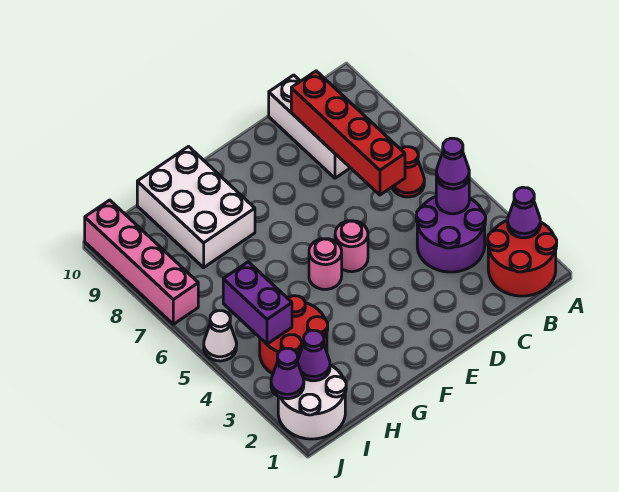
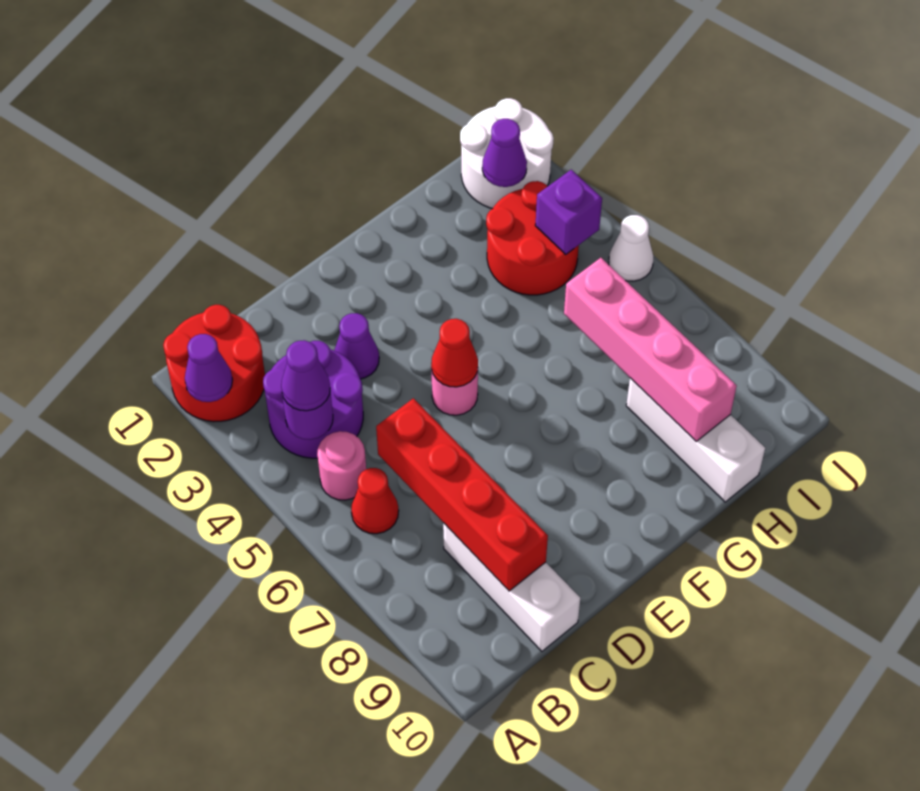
none -> red 1x1 cone [431,319,478,387]
pink 1x1 round brick [309,239,342,289] -> pink 1x1 round brick moved to [317,431,366,500]
white 2x3 brick [137,147,255,268] -> white 1x3 brick [626,378,765,502]
purple 1x2 brick [223,262,292,344] -> purple 1x1 brick [535,170,602,254]
purple 1x1 cone [271,348,304,399] -> purple 1x1 cone moved to [334,313,379,379]
pink 1x4 brick [85,200,198,324] -> pink 1x4 brick moved to [564,258,737,441]

